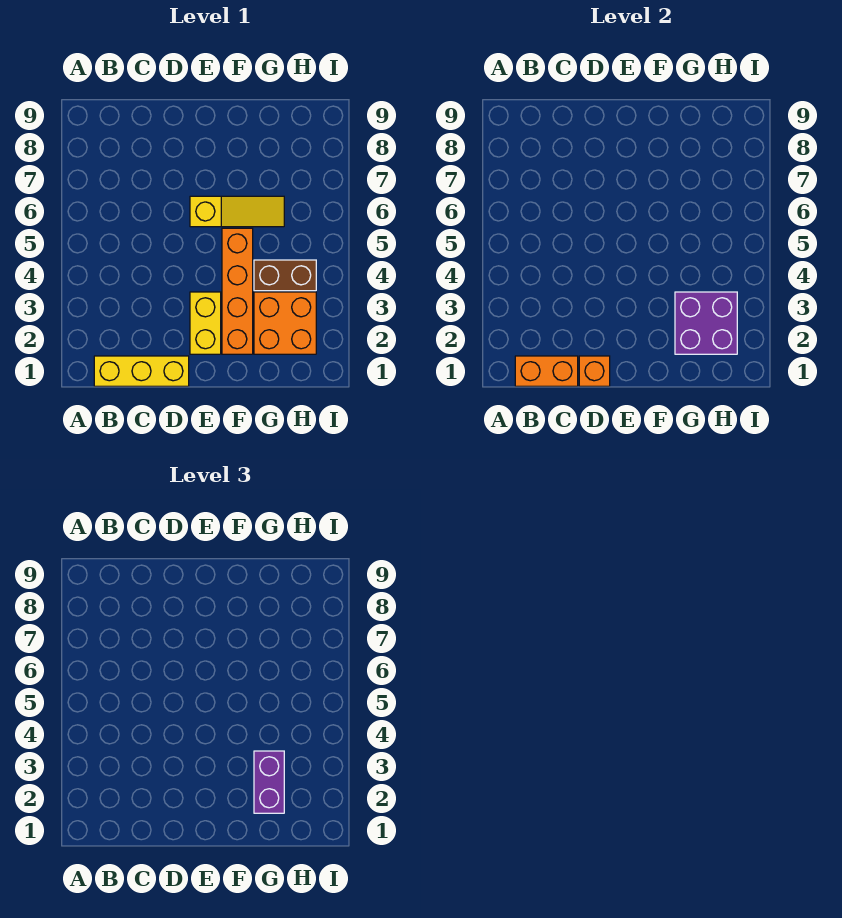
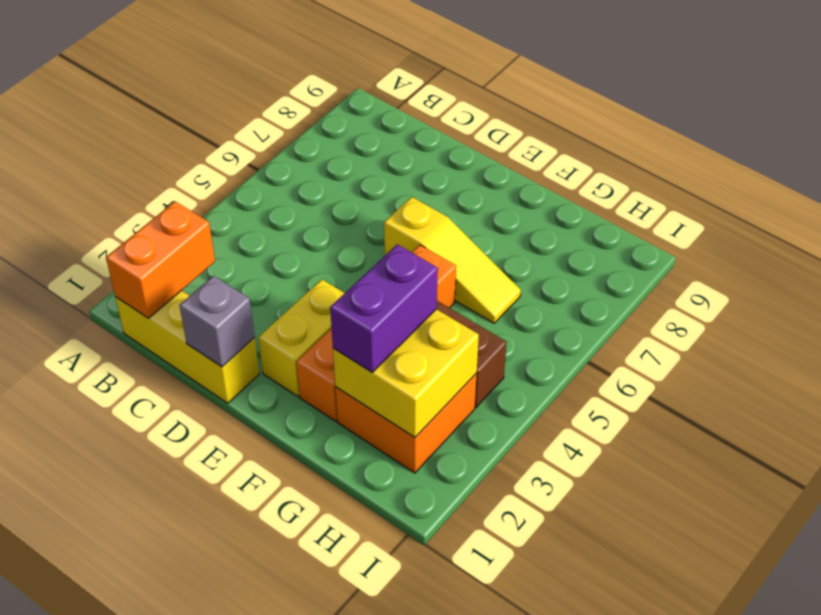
orange 1x2 brick [515,356,578,386] -> orange 1x2 brick turned to [106,201,215,318]
orange 1x1 brick [579,356,610,386] -> grey 1x1 brick [180,276,255,367]
purple 2x2 brick [675,292,737,354] -> yellow 2x2 brick [333,309,479,437]

